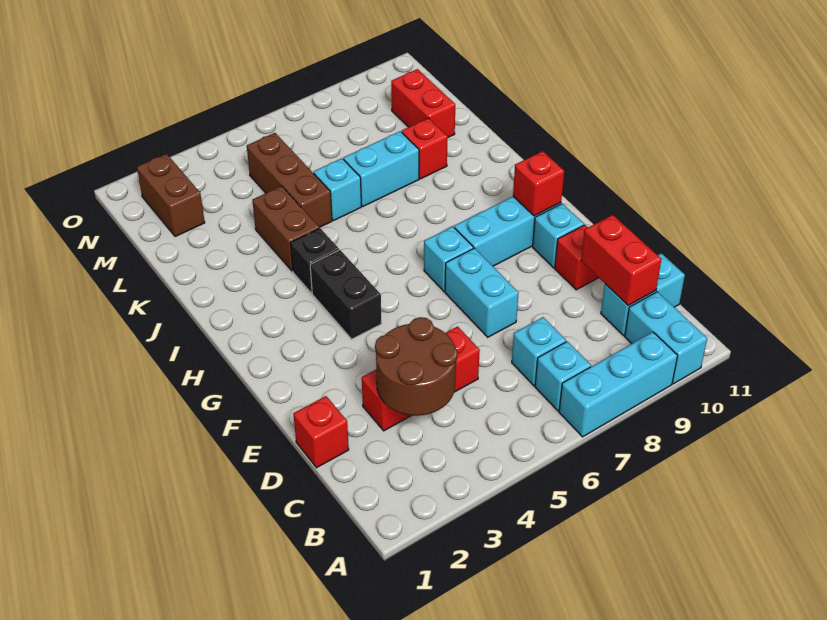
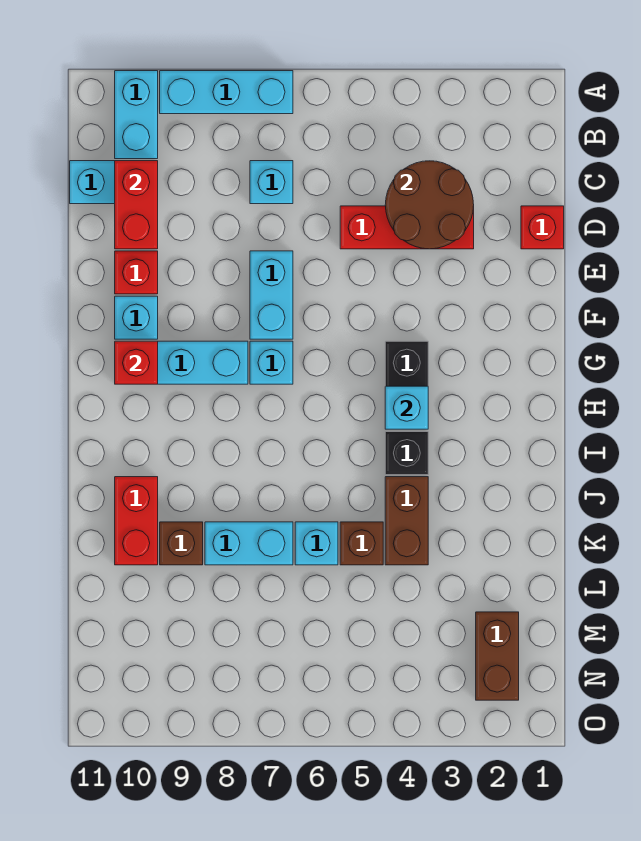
cyan 1x1 brick [535,341,591,411] -> cyan 1x1 brick moved to [385,386,428,429]
brown 1x3 brick [247,133,332,228] -> brown 1x1 brick [340,522,383,565]
red 1x1 brick [402,118,448,179] -> brown 1x1 brick [160,522,203,565]
red 1x2 brick [391,69,455,137] -> red 1x2 brick moved to [115,477,158,565]

